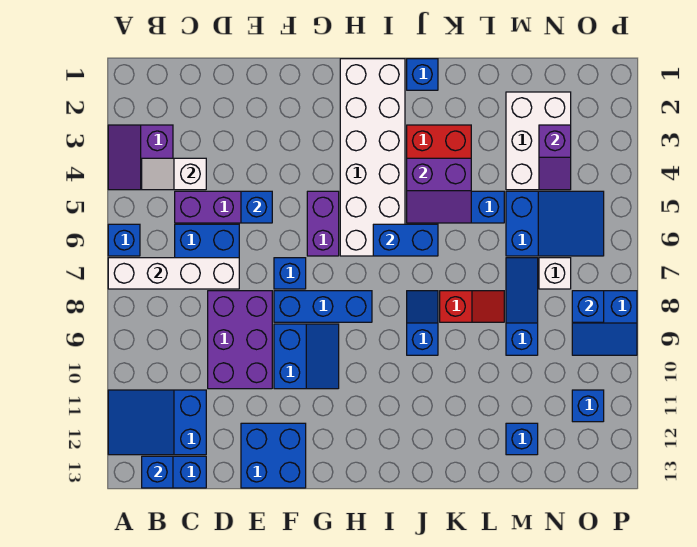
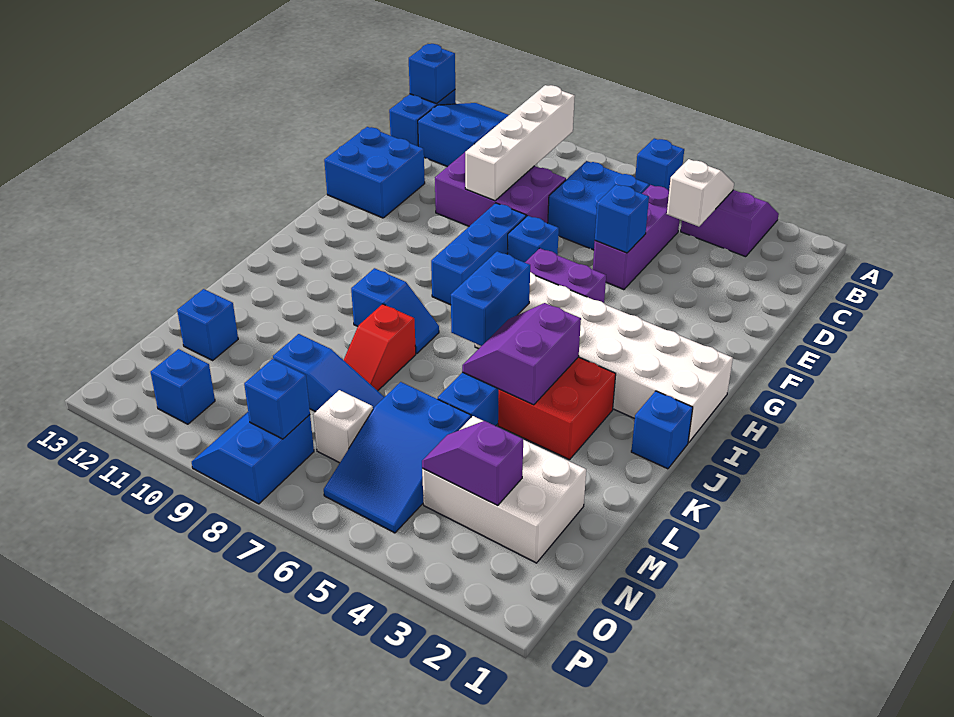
white 1x4 brick [108,258,239,289] -> white 1x4 brick moved to [465,85,575,201]
blue 2x2 slope [274,324,339,389] -> none

